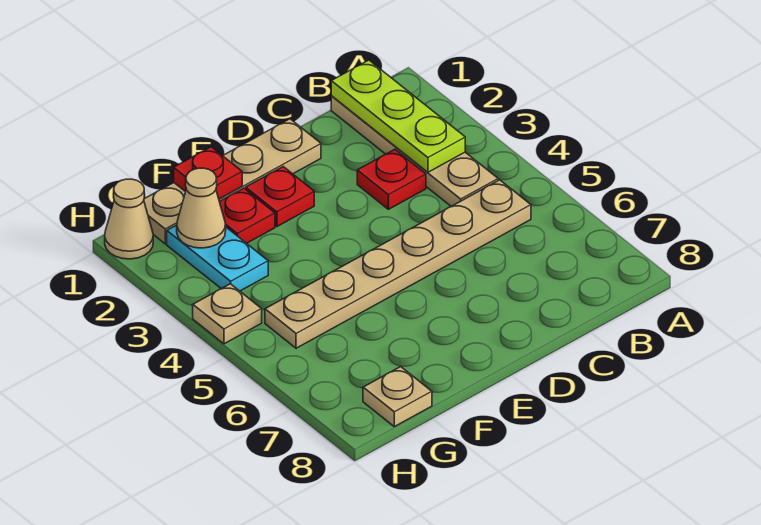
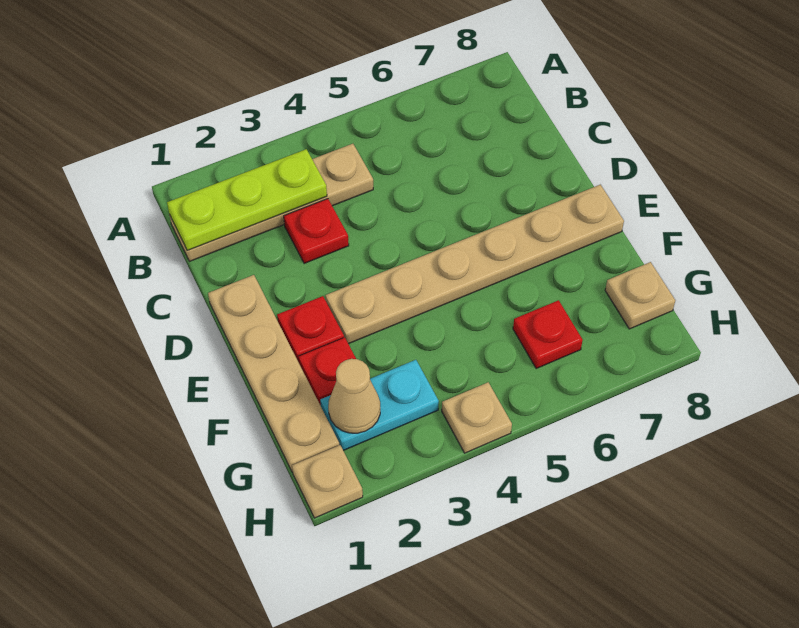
tan 1x6 plate [265,180,531,348] -> tan 1x6 plate turned to [325,185,624,344]
red 1x1 plate [174,147,242,199] -> red 1x1 plate moved to [513,300,583,368]
tan 1x1 cone [105,179,153,259] -> tan 1x1 plate [292,445,363,518]

